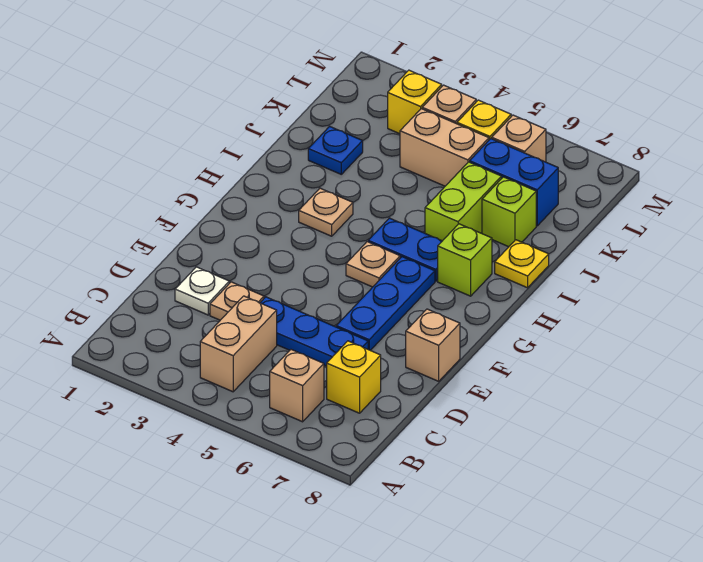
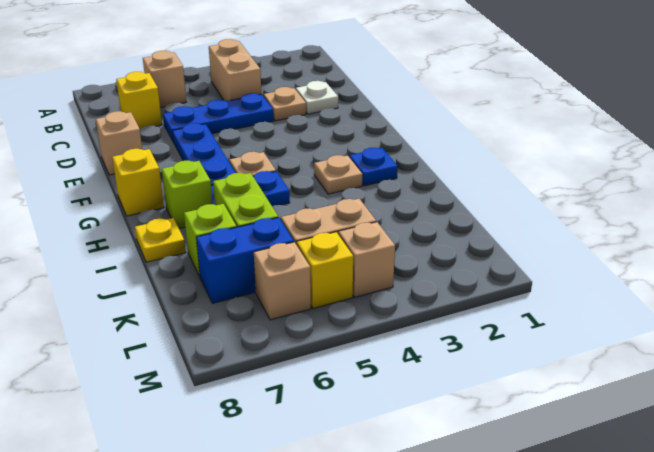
blue 1x1 plate [308,126,363,174] -> blue 1x1 plate moved to [349,148,398,186]
yellow 1x1 brick [388,70,442,134] -> yellow 1x1 brick moved to [112,149,164,216]

